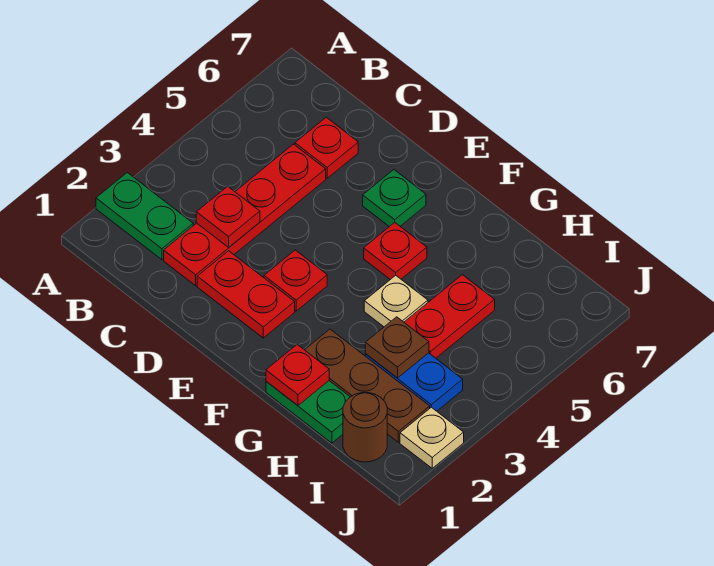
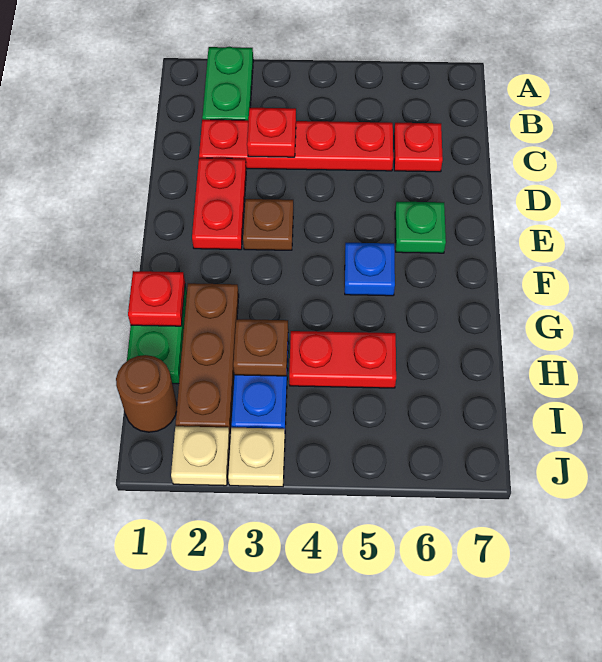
red 1x1 plate [264,250,327,311] -> brown 1x1 plate [243,199,293,250]
red 1x1 plate [364,223,427,280] -> blue 1x1 plate [345,243,395,296]
tan 1x1 plate [364,275,428,327] -> tan 1x1 plate moved to [228,428,285,487]

